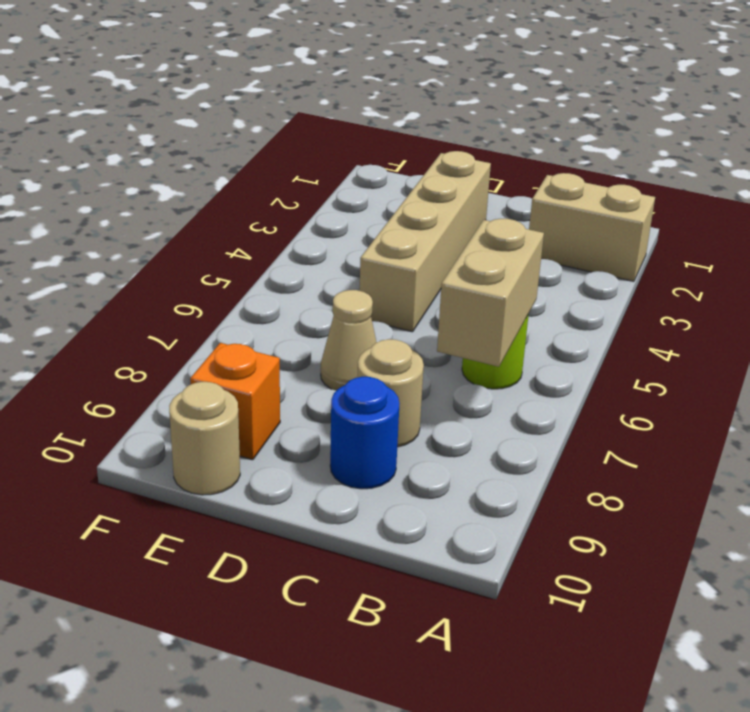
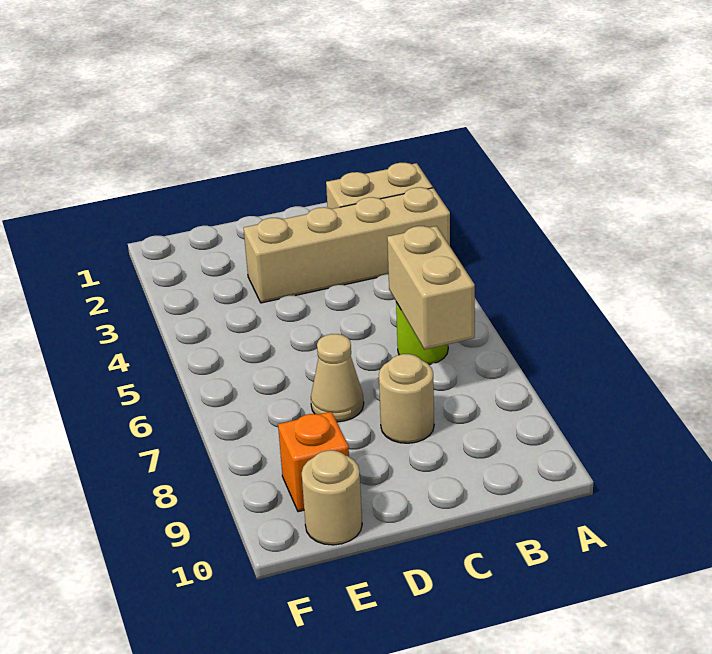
blue 1x1 round brick [330,377,400,489] -> none
tan 1x4 brick [360,151,491,332] -> tan 1x4 brick turned to [244,187,450,303]

